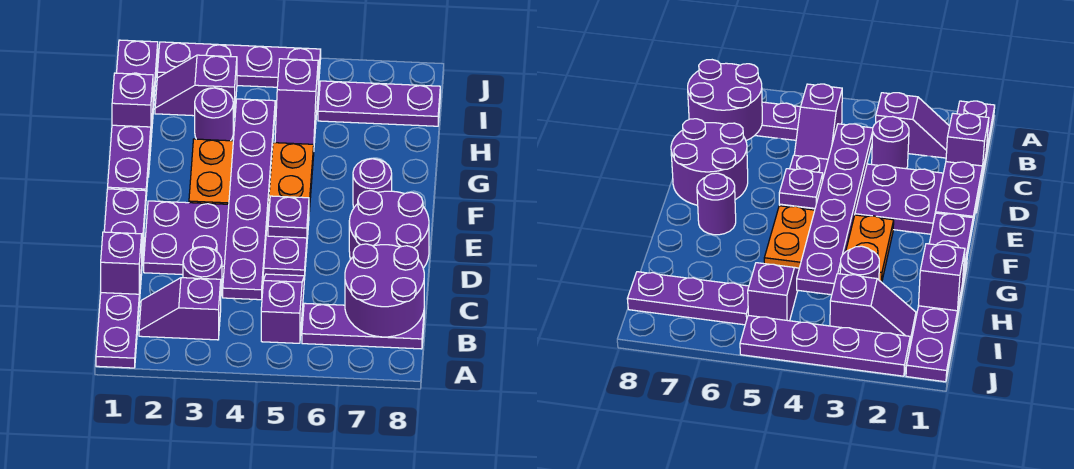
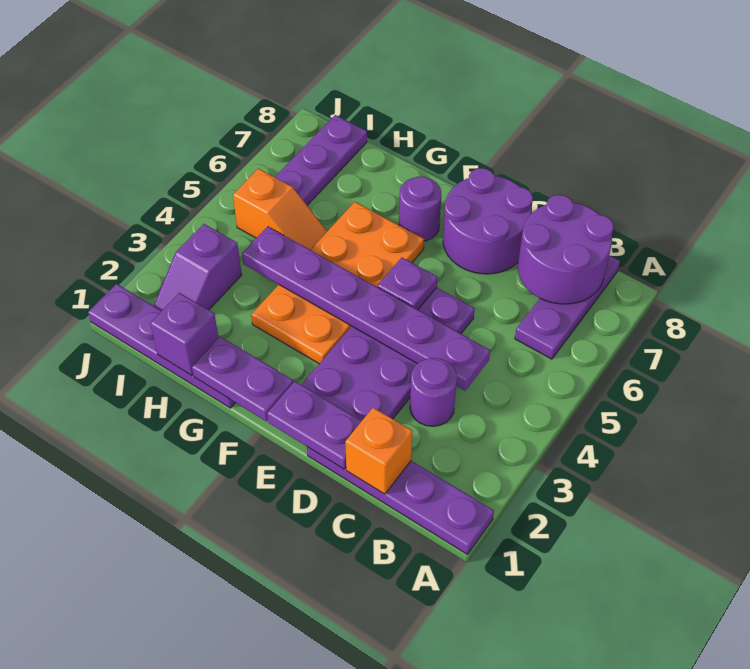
purple 1x2 slope [139,278,221,340] -> none
purple 1x2 slope [261,274,304,343] -> none
purple 1x1 brick [101,232,142,294] -> orange 1x1 brick [345,408,413,494]
orange 2x3 plate [189,139,314,212] -> orange 2x4 plate [251,202,424,364]
purple 1x1 round brick [195,88,233,141] -> none
purple 1x2 slope [275,59,318,145] -> orange 1x2 slope [233,169,327,250]
purple 1x4 plate [157,42,321,87] -> none

